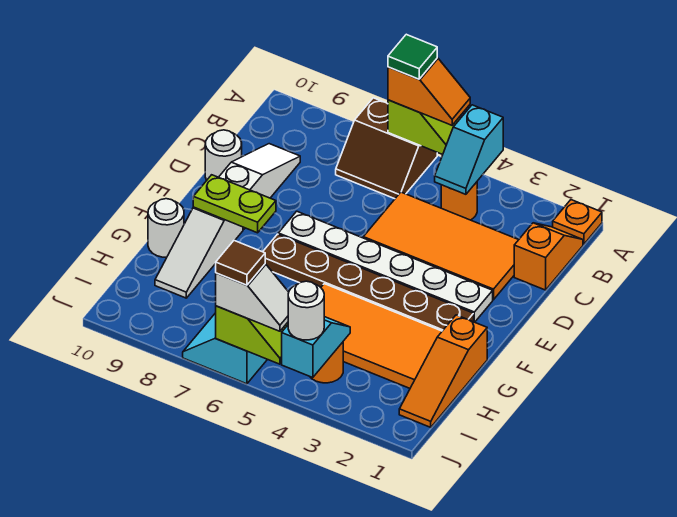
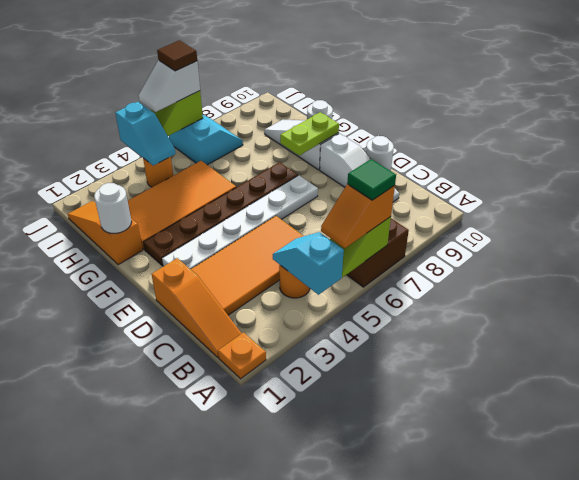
orange 1x2 slope [514,223,583,290] -> orange 1x3 slope [152,258,242,357]
white 1x1 round brick [288,281,324,340] -> white 1x1 round brick moved to [94,183,132,233]

